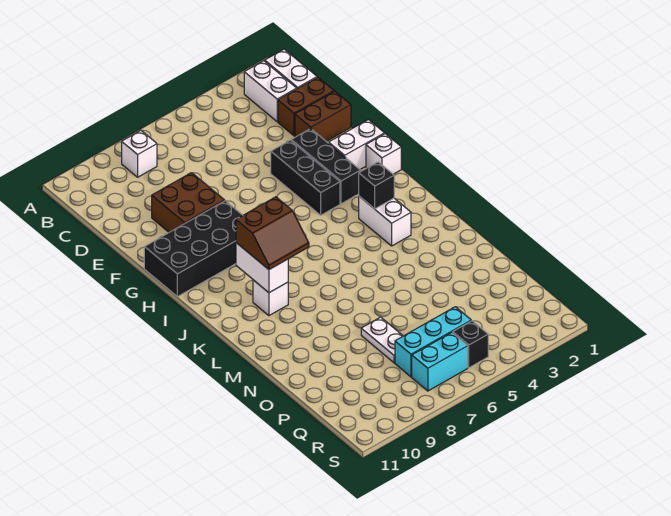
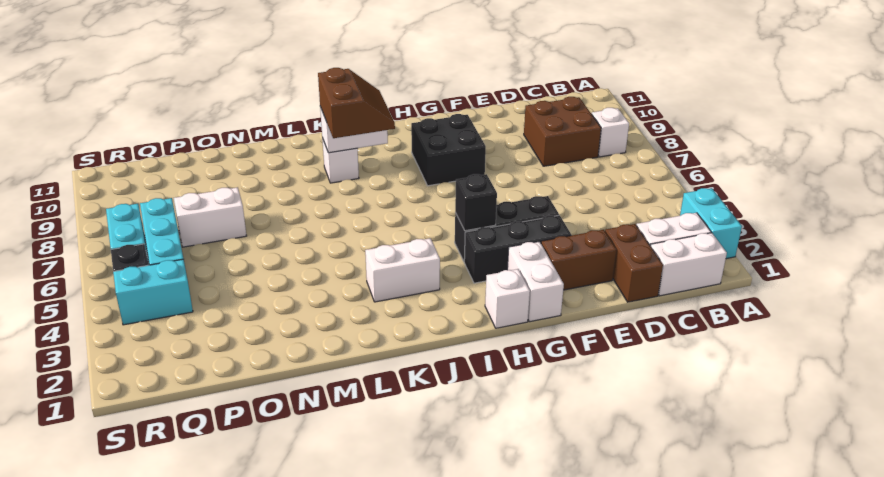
none -> cyan 1x2 brick [680,188,742,259]
brown 1x2 brick [295,91,351,141] -> brown 1x2 brick turned to [541,230,616,290]
brown 2x2 brick [152,173,225,232] -> brown 2x2 brick moved to [524,97,601,166]
black 2x4 brick [144,201,243,297] -> black 2x2 brick [411,114,486,186]
black 1x1 brick [359,162,394,209] -> black 1x1 brick moved to [455,174,497,231]
brown 2x2 slope [236,197,309,269] -> brown 2x2 slope turned to [318,68,395,138]
white 1x2 plate [361,317,403,363] -> white 1x2 brick [174,187,247,247]
none -> cyan 1x2 brick [113,259,193,325]

